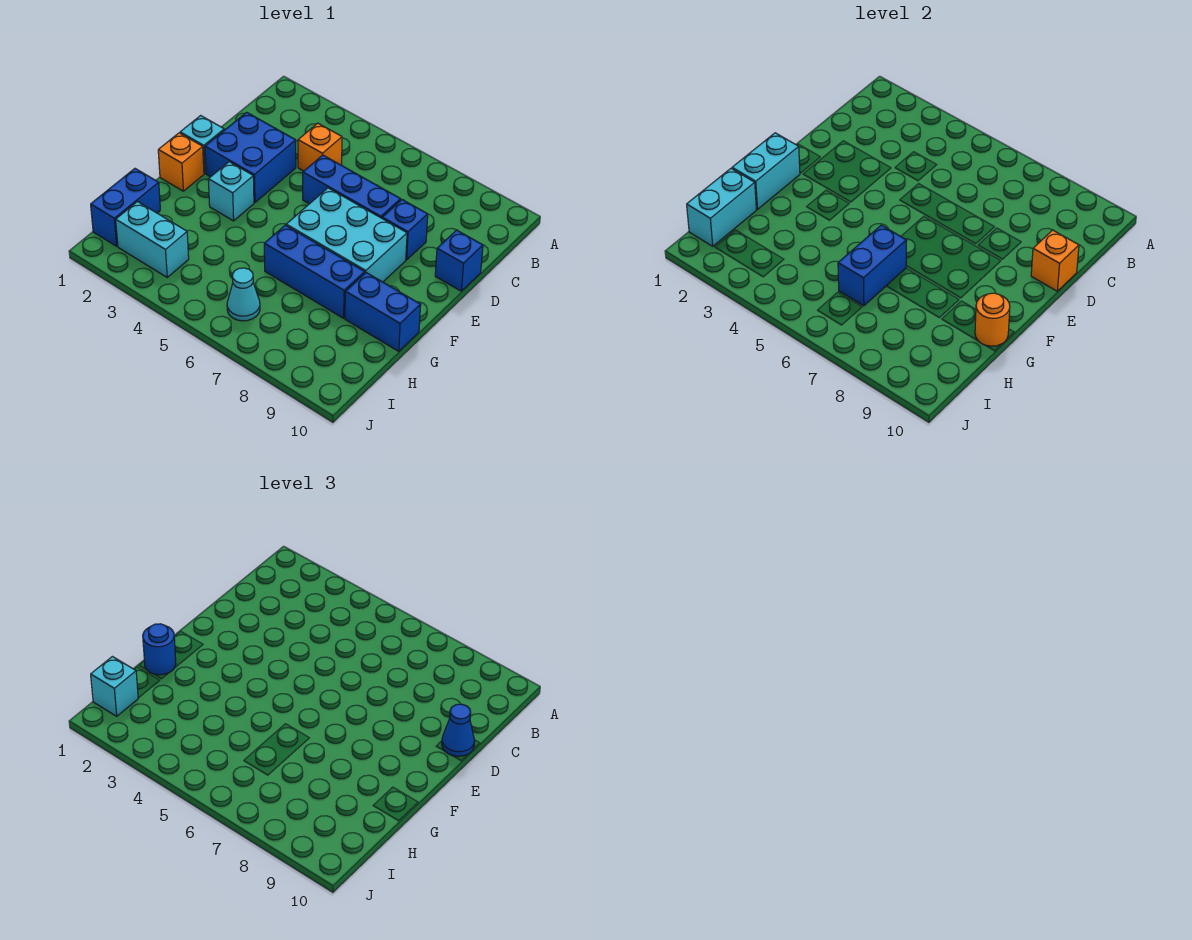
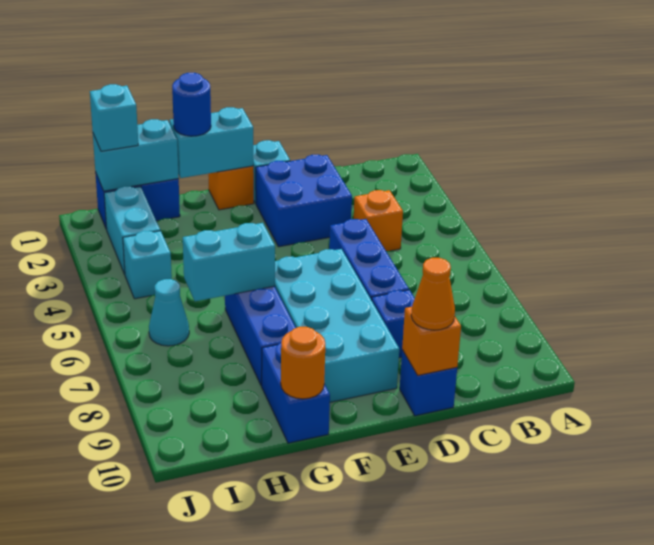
blue 1x1 cone [442,704,475,756] -> orange 1x1 cone [411,258,455,330]
cyan 2x3 brick [286,188,407,282] -> cyan 2x4 brick [275,249,399,402]
cyan 1x1 brick [208,162,254,221] -> cyan 1x1 brick moved to [123,231,172,299]
blue 1x2 brick [838,225,907,306] -> cyan 1x2 brick [183,223,275,301]

